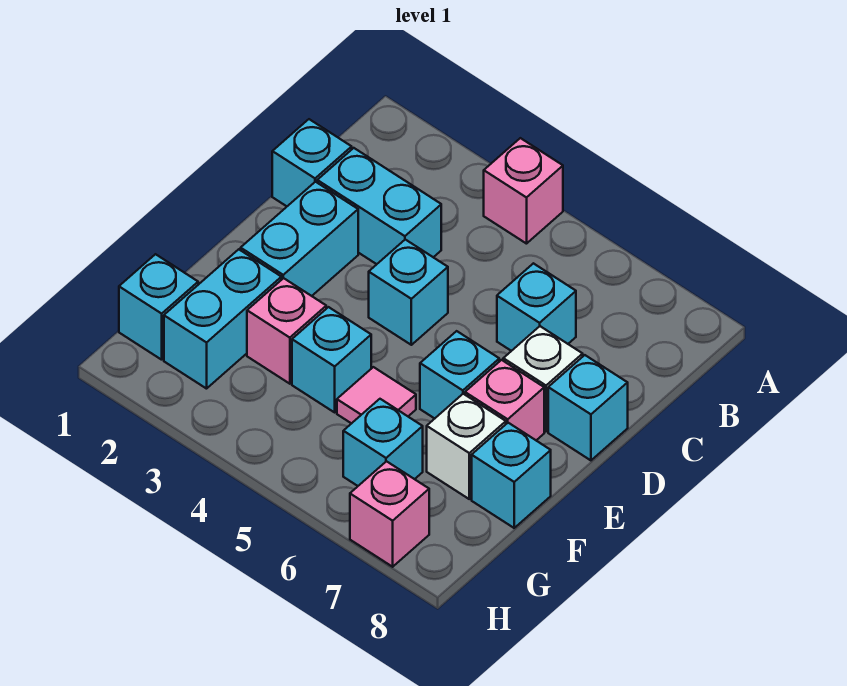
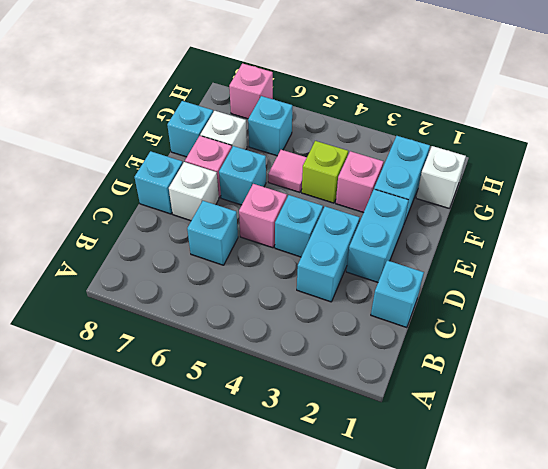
pink 1x1 brick [484,138,563,244] -> pink 1x1 brick moved to [239,184,287,248]
cyan 1x2 brick [317,148,441,264] -> cyan 1x2 brick turned to [297,206,360,302]
cyan 1x1 brick [292,307,371,412] -> lime 1x1 brick [302,141,348,203]
cyan 1x1 brick [119,254,198,360] -> white 1x1 brick [416,146,466,208]

